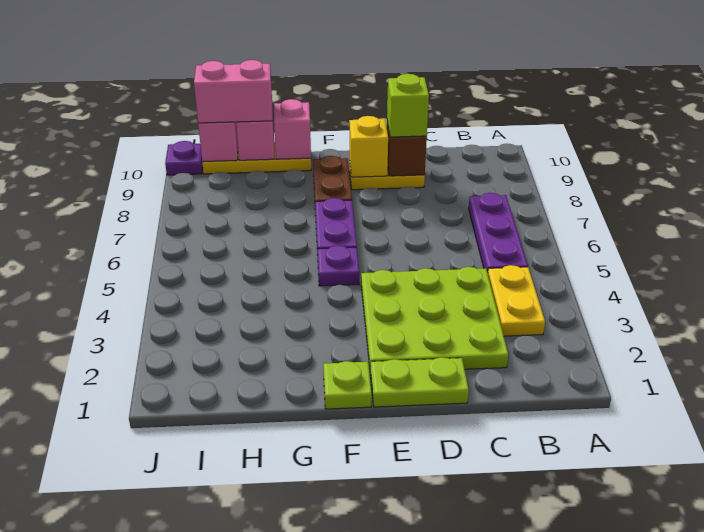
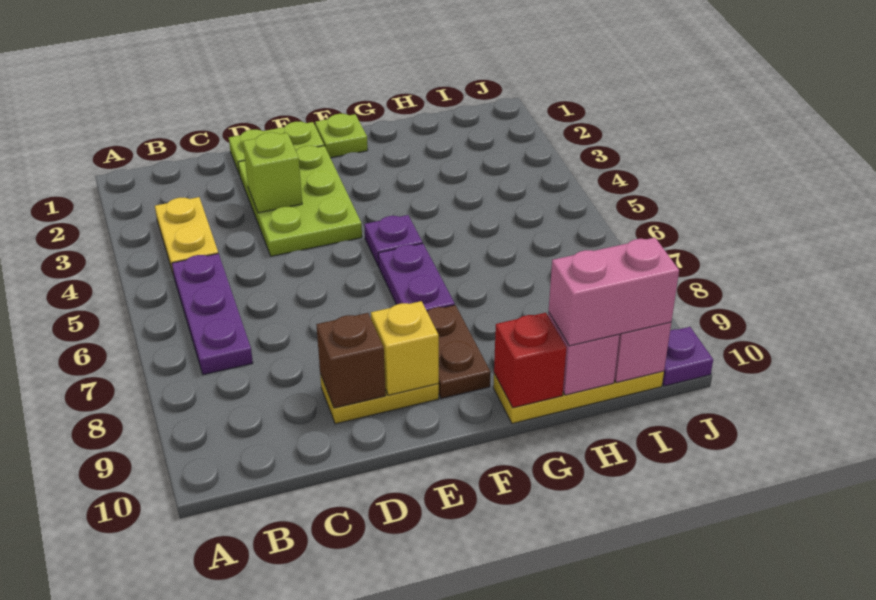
lime 3x3 plate [361,267,508,369] -> lime 2x3 plate [238,146,362,256]
lime 1x1 brick [387,74,429,137] -> lime 1x1 brick moved to [243,132,302,213]
pink 1x1 brick [274,99,311,159] -> red 1x1 brick [494,313,567,408]

